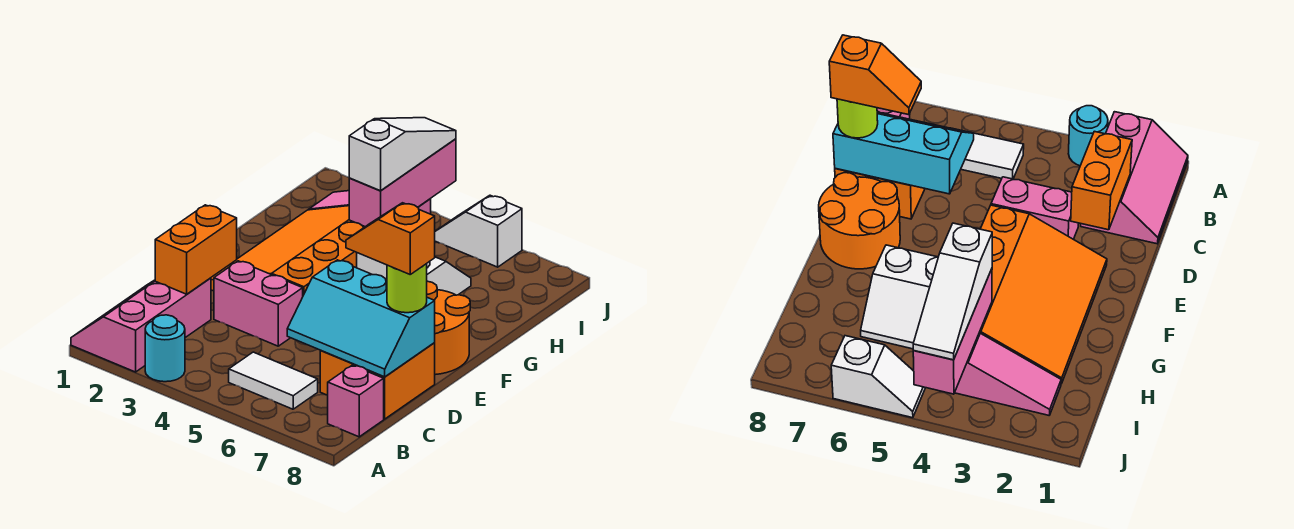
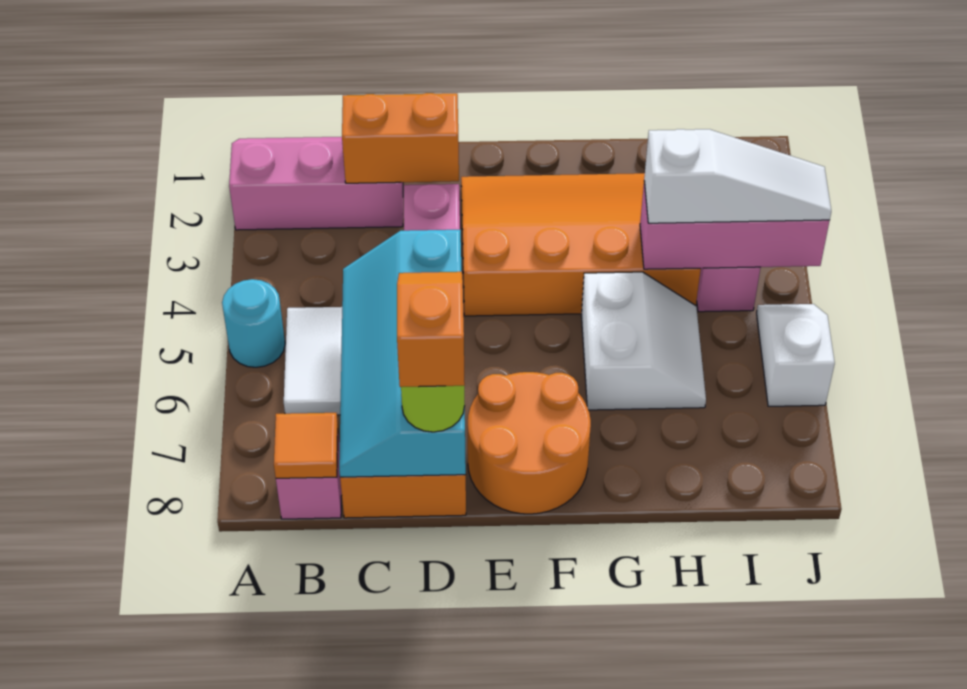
cyan 1x1 round brick [145,315,185,382] -> cyan 1x1 round brick moved to [222,279,285,367]
none -> orange 1x1 tile [274,413,338,478]
cyan 2x3 slope [287,260,435,377] -> cyan 2x4 slope [339,230,466,477]

